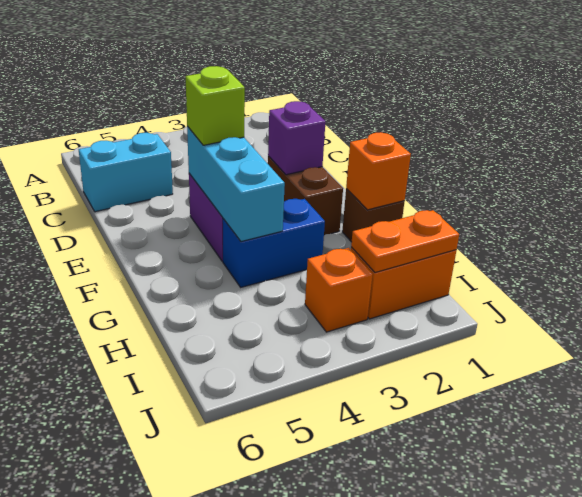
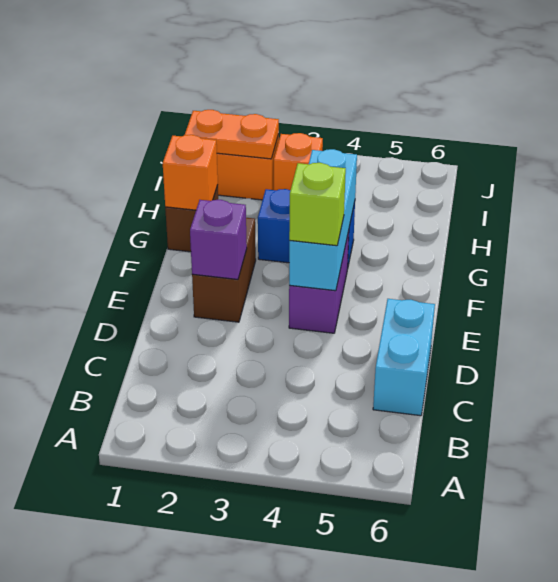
cyan 1x2 brick [79,133,173,212] -> cyan 1x2 brick turned to [373,299,435,416]

